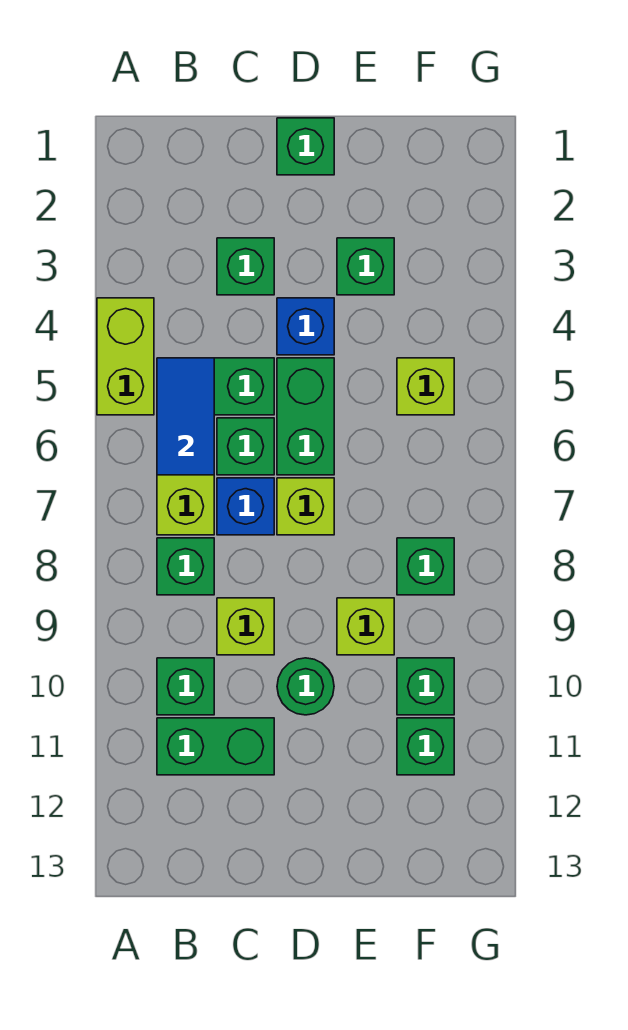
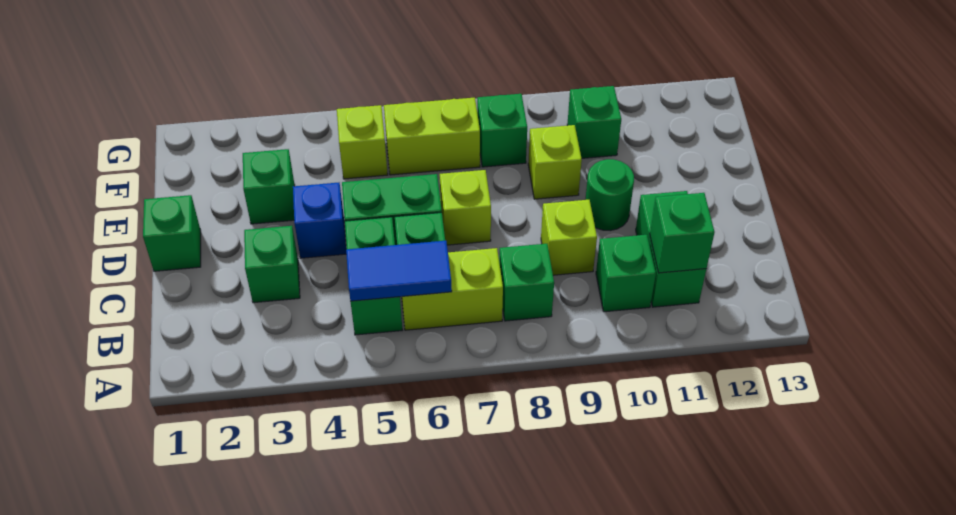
lime 1x2 brick [97,298,154,415] -> lime 1x2 brick moved to [384,98,480,175]
blue 1x1 brick [217,478,274,535] -> none
green 1x1 brick [397,718,454,775] -> green 1x1 brick moved to [650,193,715,273]

